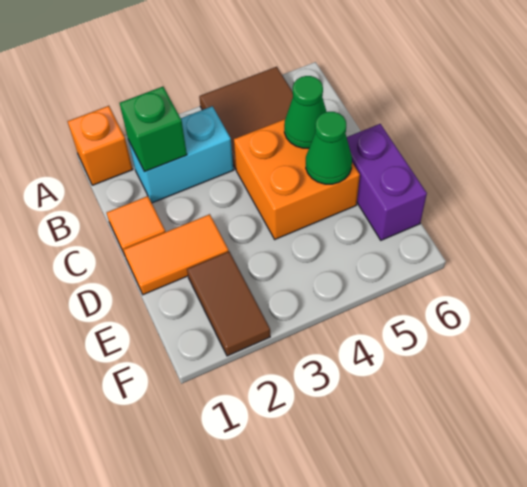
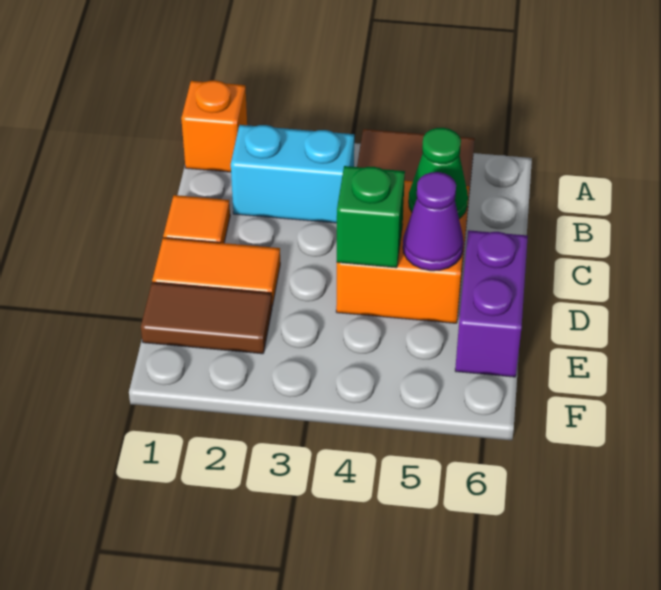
green 1x1 brick [120,87,187,172] -> green 1x1 brick moved to [337,166,405,268]
green 1x1 cone [306,112,352,184] -> purple 1x1 cone [403,172,464,271]
brown 1x2 tile [187,252,270,356] -> brown 1x2 tile turned to [141,282,272,354]

